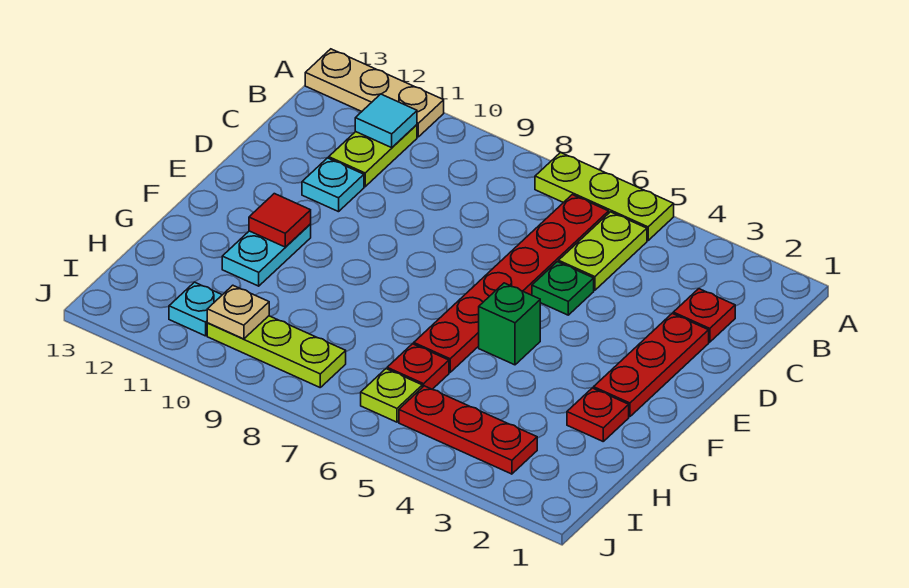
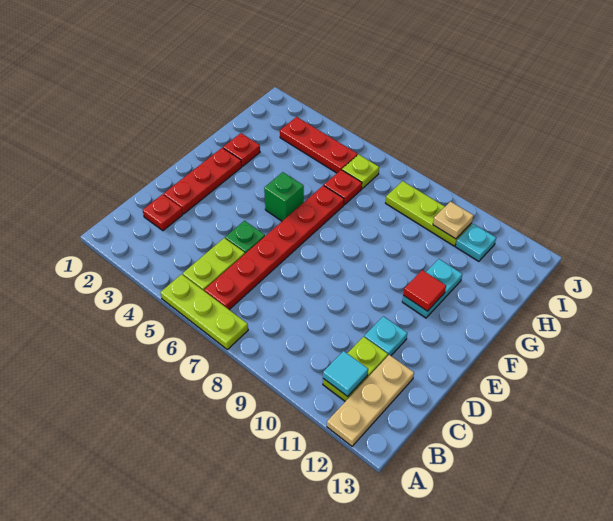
tan 1x3 plate [305,49,444,137] -> tan 1x3 plate turned to [327,355,414,446]

